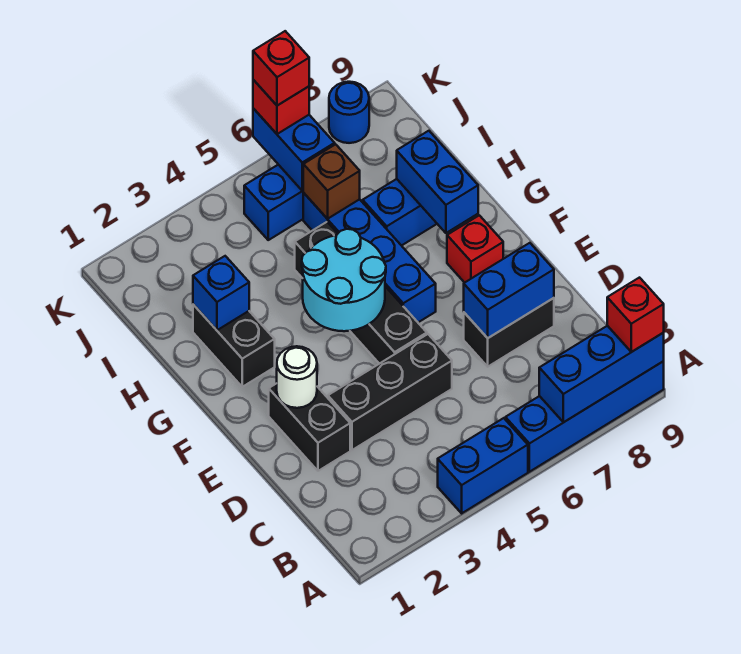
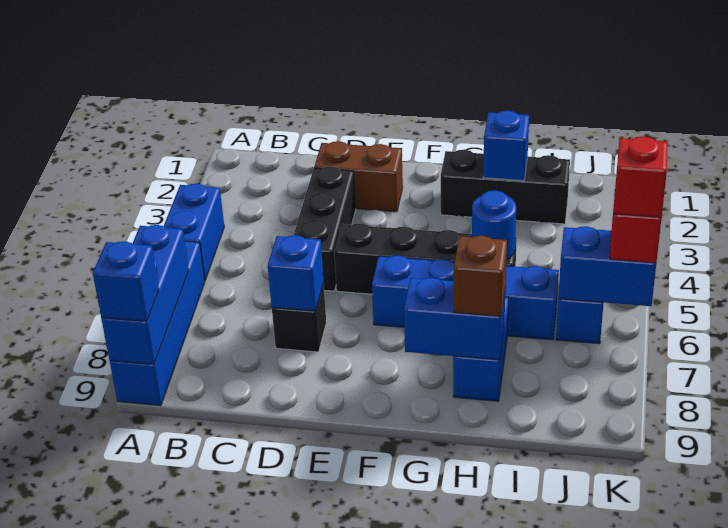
red 1x1 brick [607,278,664,352] -> blue 1x1 brick [93,241,159,321]
black 1x2 brick [269,383,350,471] -> brown 1x2 brick [314,141,403,212]
black 1x2 brick [464,298,554,367] -> black 1x1 brick [272,283,326,352]
blue 1x2 brick [464,243,554,338] -> blue 1x1 brick [268,235,324,311]
white 1x1 round brick [277,346,317,408] -> none
cyan 2x2 round brick [302,229,386,331] -> none
red 1x1 brick [447,215,503,283] -> none
black 1x2 brick [193,304,275,387] -> black 1x3 brick [441,150,570,224]
brown 1x1 brick [303,144,360,219] -> brown 1x1 brick moved to [454,236,507,316]
blue 1x1 round brick [329,82,369,143] -> blue 1x1 round brick moved to [472,190,516,260]

